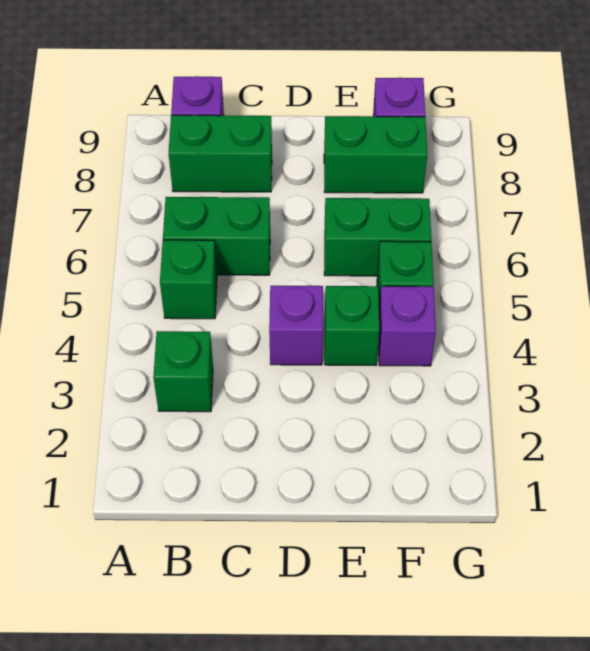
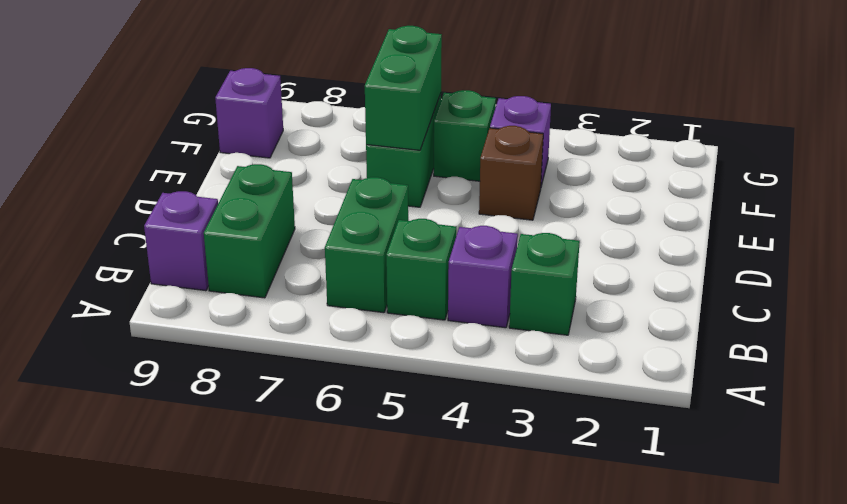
purple 1x1 brick [269,286,323,365] -> purple 1x1 brick moved to [448,226,518,328]
green 1x1 brick [325,286,379,366] -> brown 1x1 brick [479,126,543,220]
green 1x2 brick [324,116,427,193] -> green 1x2 brick moved to [365,26,442,150]

